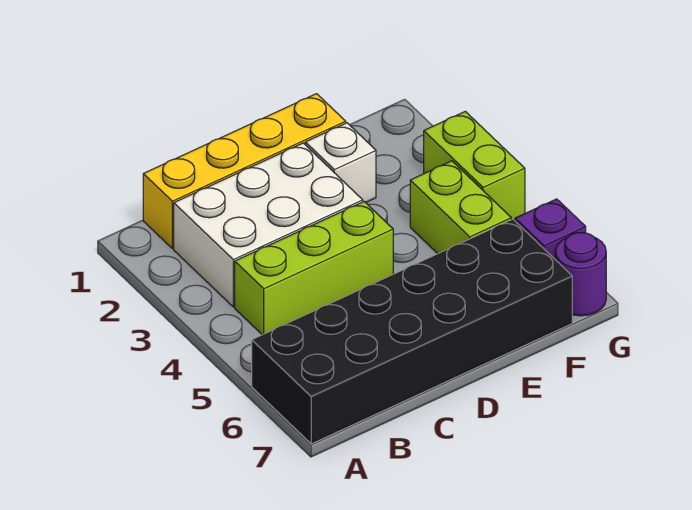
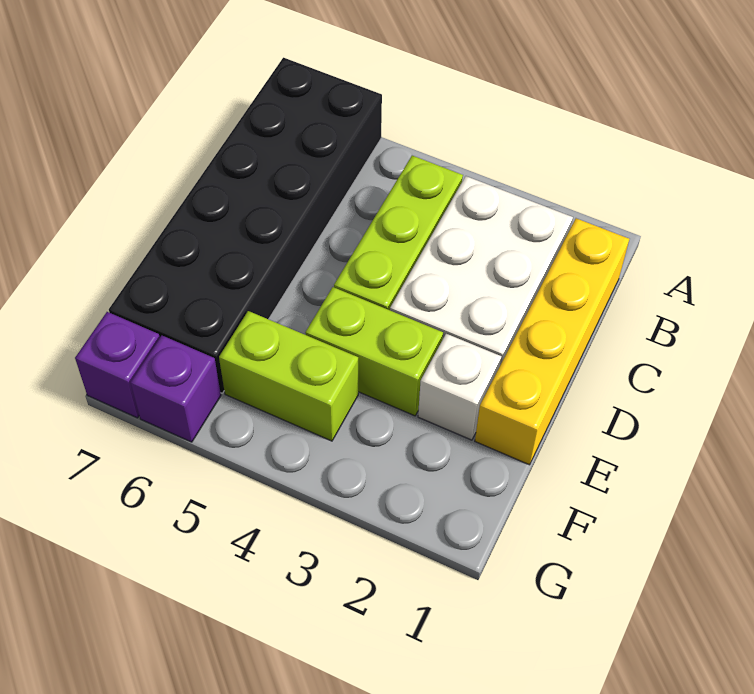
lime 1x2 brick [424,111,525,220] -> lime 1x2 brick moved to [305,287,443,416]
purple 1x1 round brick [555,233,606,316] -> purple 1x1 brick [75,312,160,418]

